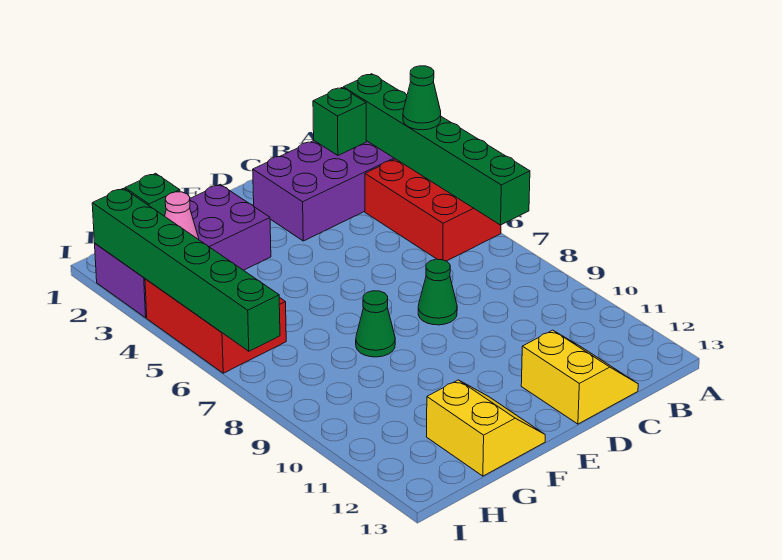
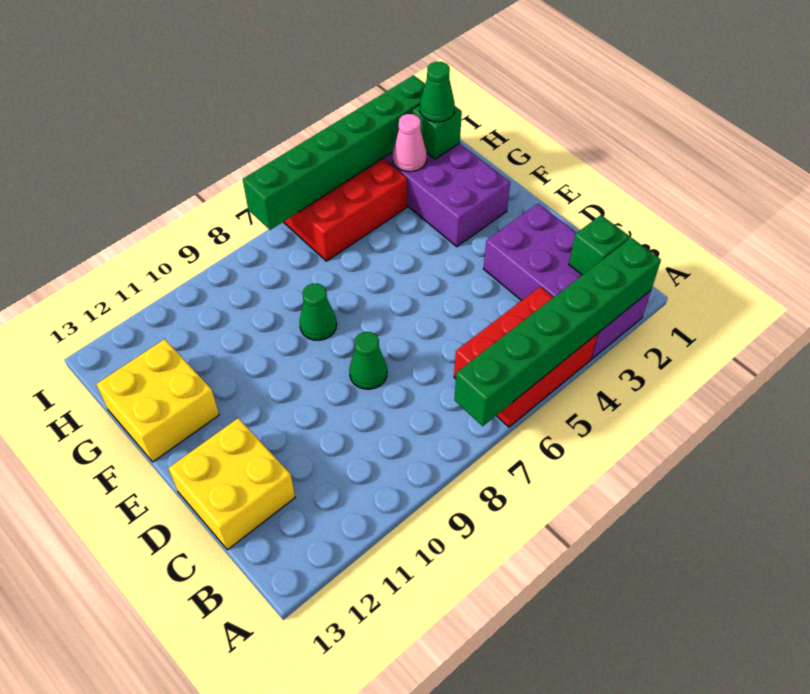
green 1x1 cone [403,66,441,130] -> green 1x1 cone moved to [420,62,455,122]
yellow 2x2 slope [521,330,638,424] -> yellow 2x2 brick [169,418,295,550]
yellow 2x2 slope [427,380,545,476] -> yellow 2x2 brick [96,339,219,462]

